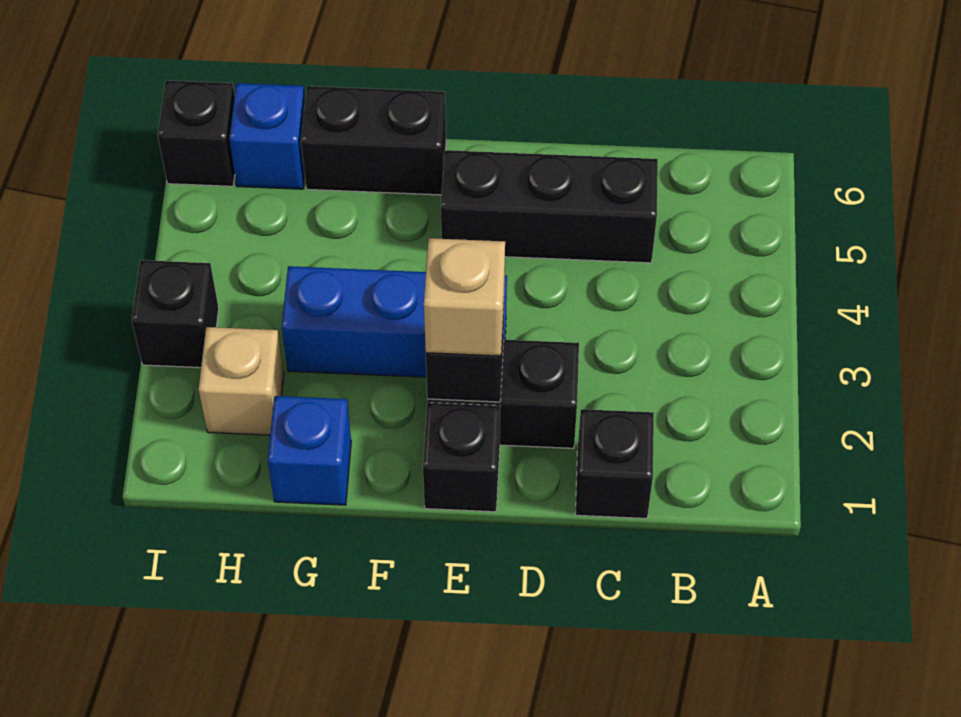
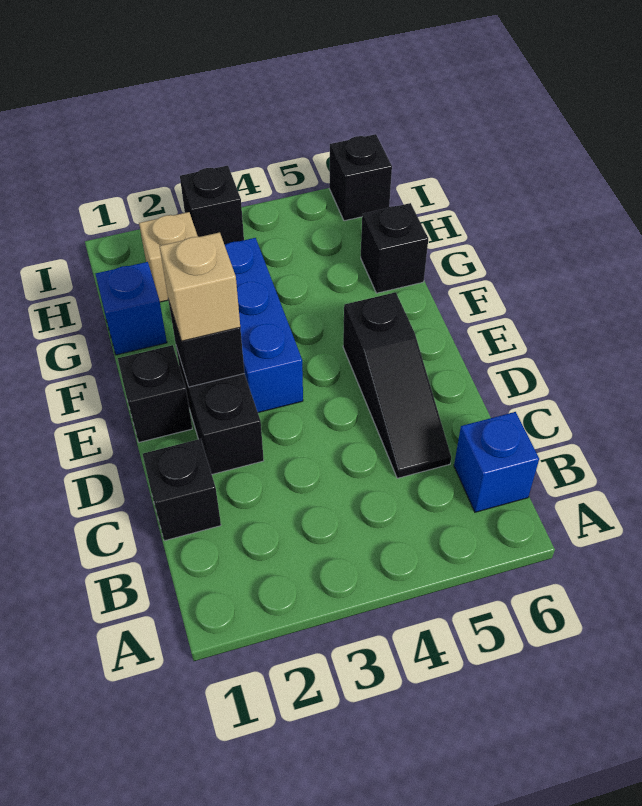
black 1x3 brick [441,150,658,263] -> black 1x3 slope [343,292,451,478]
black 1x2 brick [301,86,446,195] -> black 1x1 brick [361,203,428,293]
blue 1x1 brick [229,83,305,189] -> blue 1x1 brick moved to [454,412,539,512]

